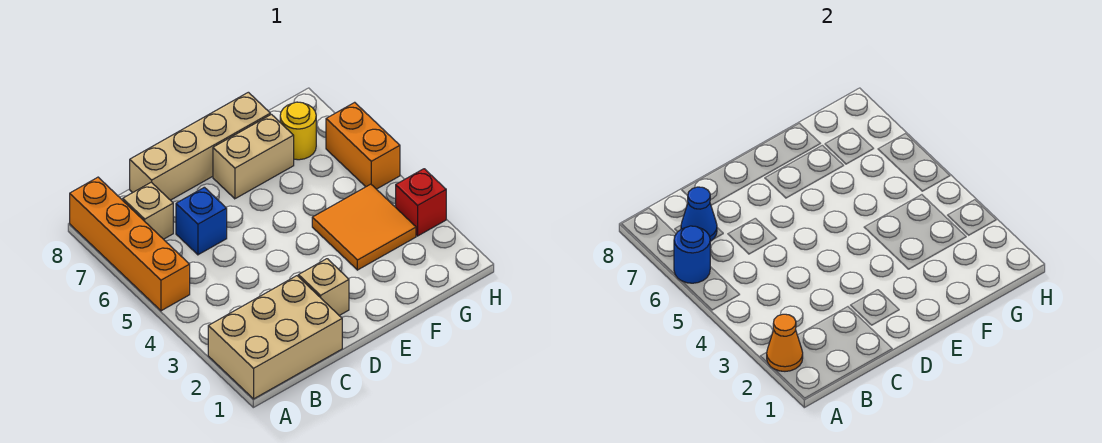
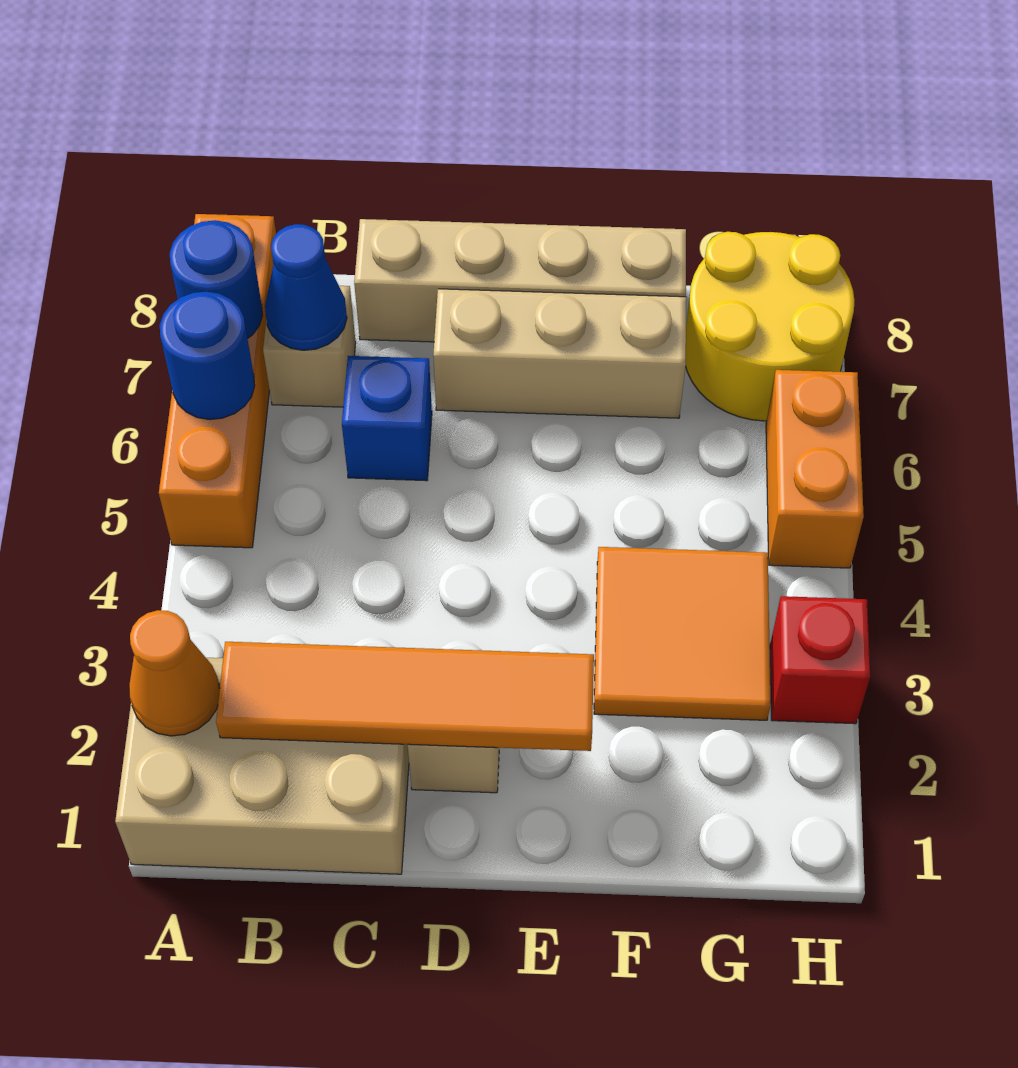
none -> blue 1x1 round brick [170,220,263,338]
none -> orange 1x4 tile [216,642,594,751]
tan 1x2 brick [213,114,294,199] -> tan 1x3 brick [433,289,686,418]
yellow 1x1 round brick [280,102,316,160] -> yellow 2x2 round brick [686,232,855,421]

